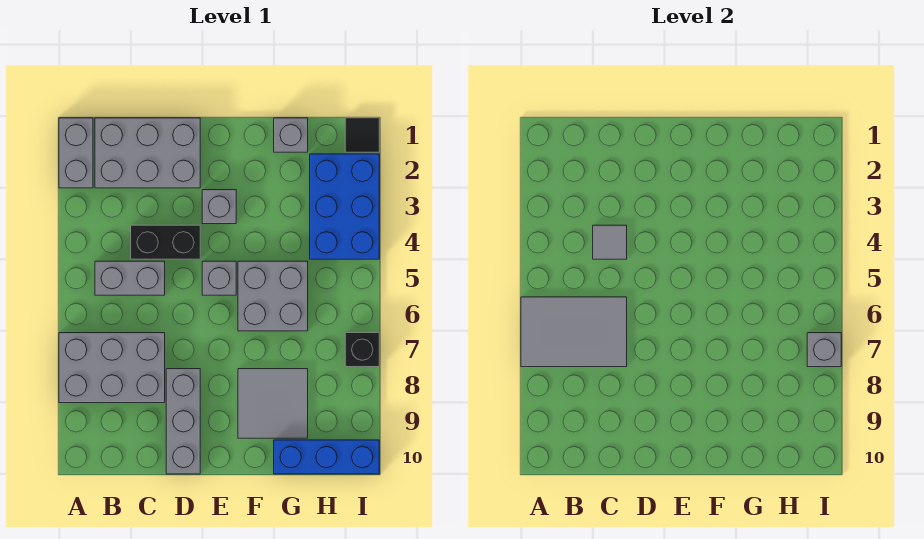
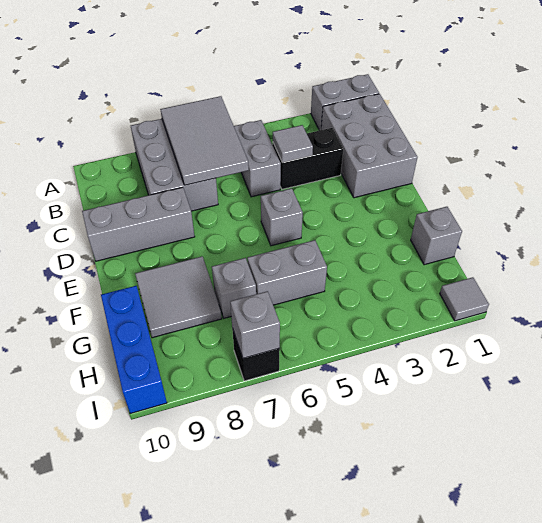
black 1x2 brick [131,225,200,259] -> black 1x2 brick turned to [273,128,343,189]
grey 1x1 brick [202,190,236,224] -> grey 1x1 brick moved to [212,258,256,318]
grey 2x2 brick [238,261,308,331] -> grey 1x2 brick [247,240,327,305]
blue 2x3 brick [310,154,379,259] -> none
black 1x1 tile [345,118,379,152] -> grey 1x1 tile [440,277,489,321]

